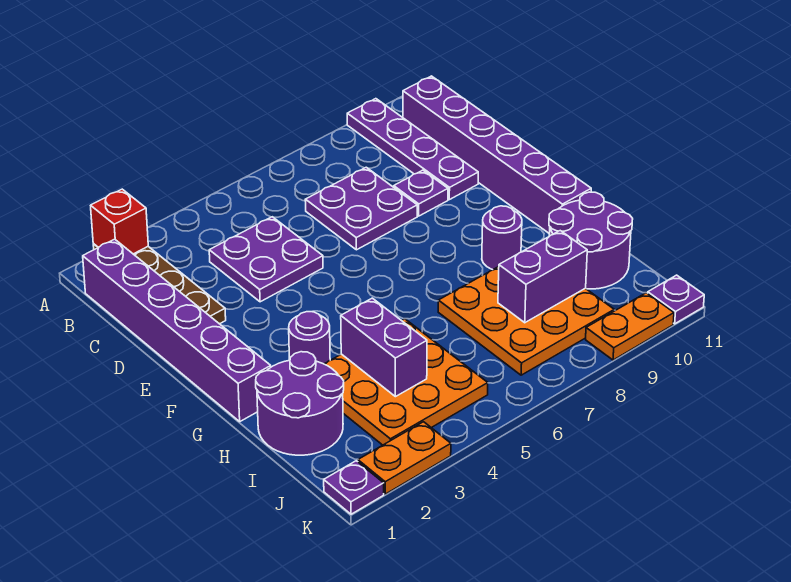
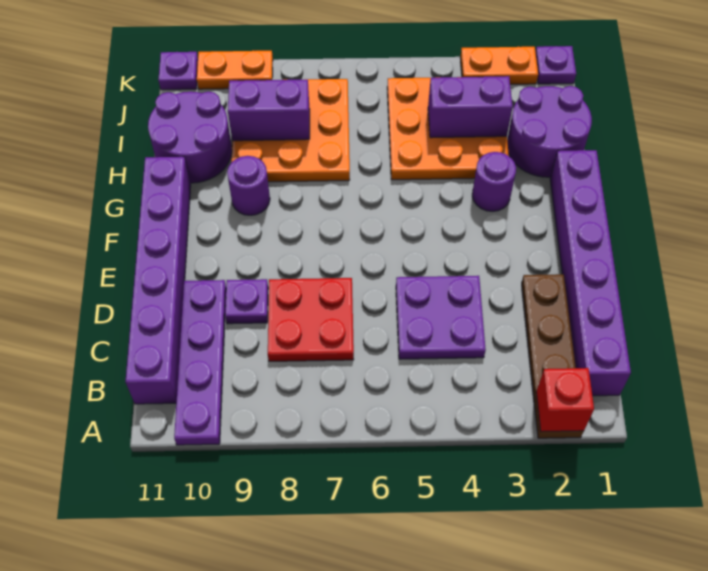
purple 2x2 plate [305,167,417,250] -> red 2x2 plate [268,278,354,361]
purple 1x2 brick [341,298,427,397] -> purple 1x2 brick turned to [428,76,513,138]

